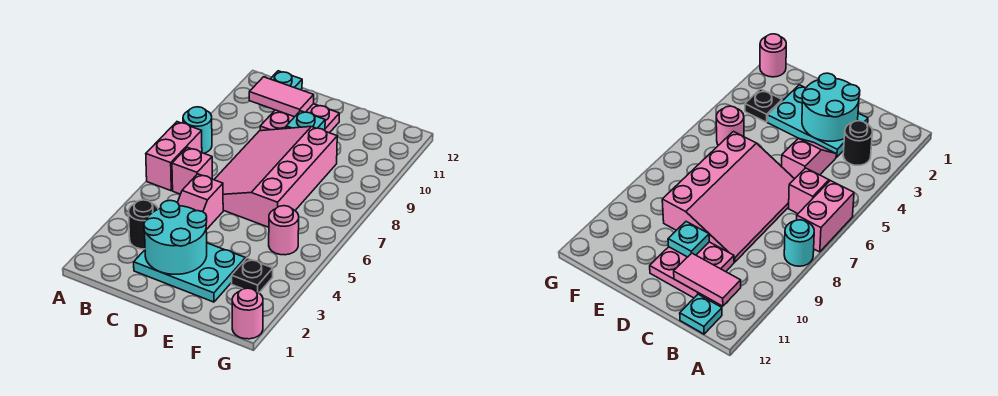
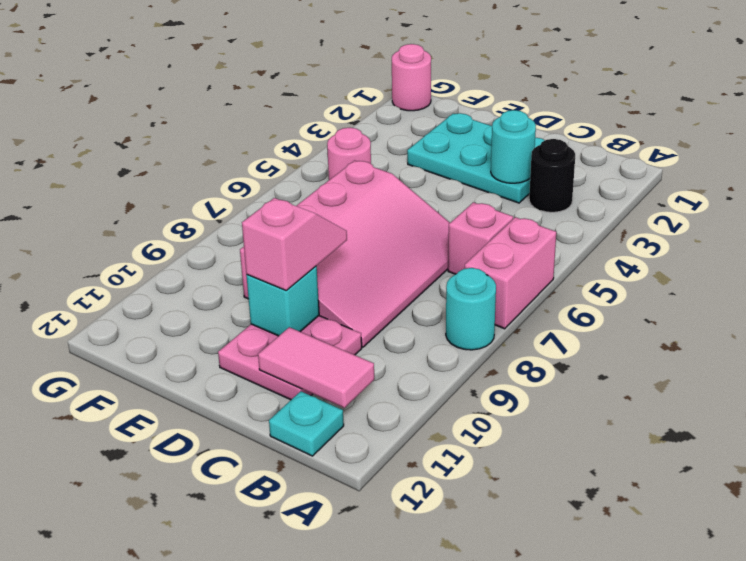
cyan 2x2 round brick [144,200,207,274] -> cyan 1x1 round brick [491,110,536,183]
pink 1x2 slope [177,174,223,230] -> pink 1x2 slope moved to [242,198,347,290]
cyan 1x1 plate [286,111,325,130] -> cyan 1x1 brick [246,266,319,336]
black 1x1 plate [232,258,273,293] -> none

